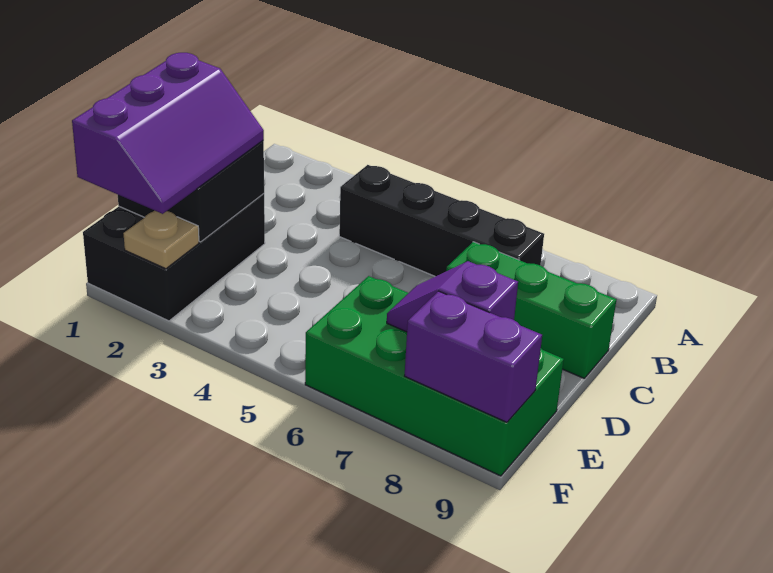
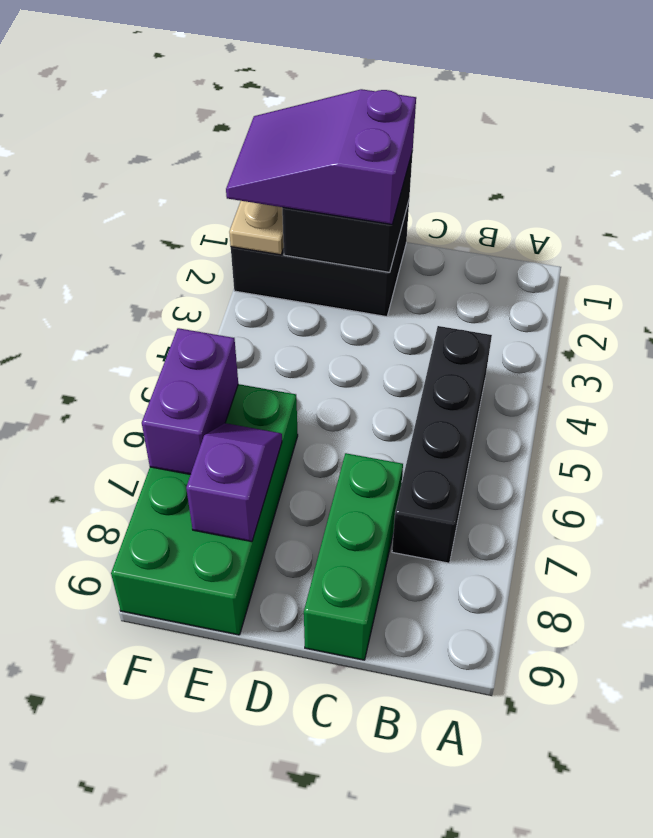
purple 2x3 slope [72,53,264,214] -> purple 2x3 slope turned to [226,89,416,224]
purple 1x2 brick [405,291,542,422] -> purple 1x2 brick moved to [142,328,238,474]

